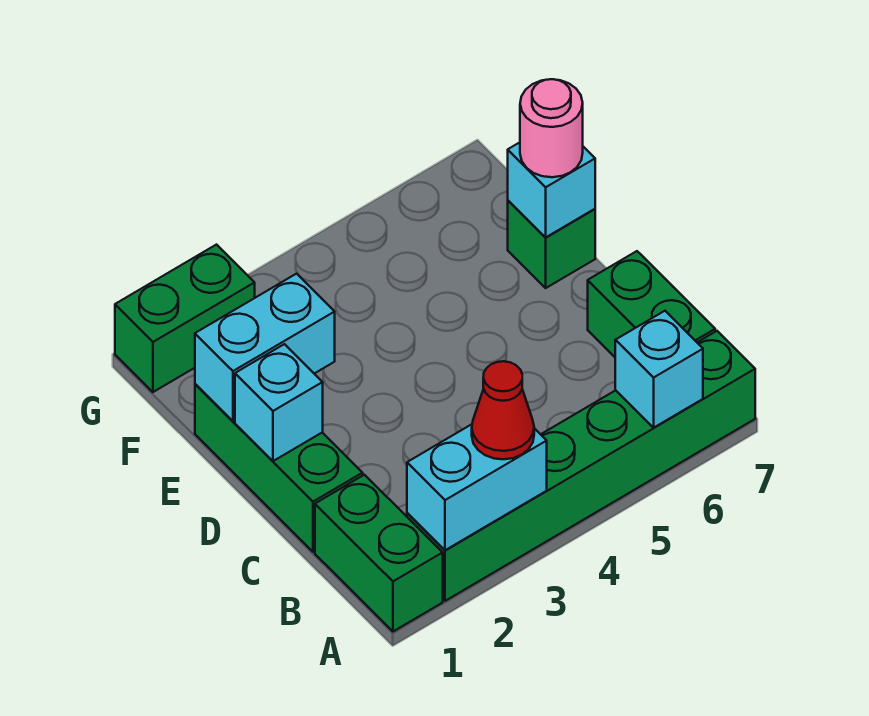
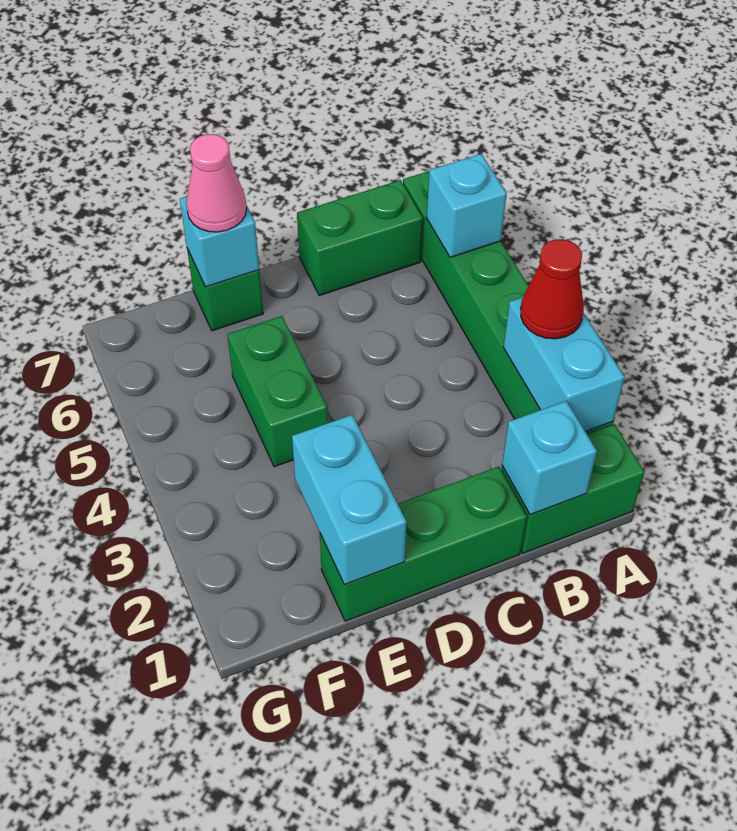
cyan 1x1 brick [235,344,323,461] -> cyan 1x1 brick moved to [502,401,597,515]
pink 1x1 round brick [520,79,583,177] -> pink 1x1 cone [186,134,247,232]
green 1x2 brick [115,245,255,392] -> green 1x2 brick moved to [227,316,328,467]

